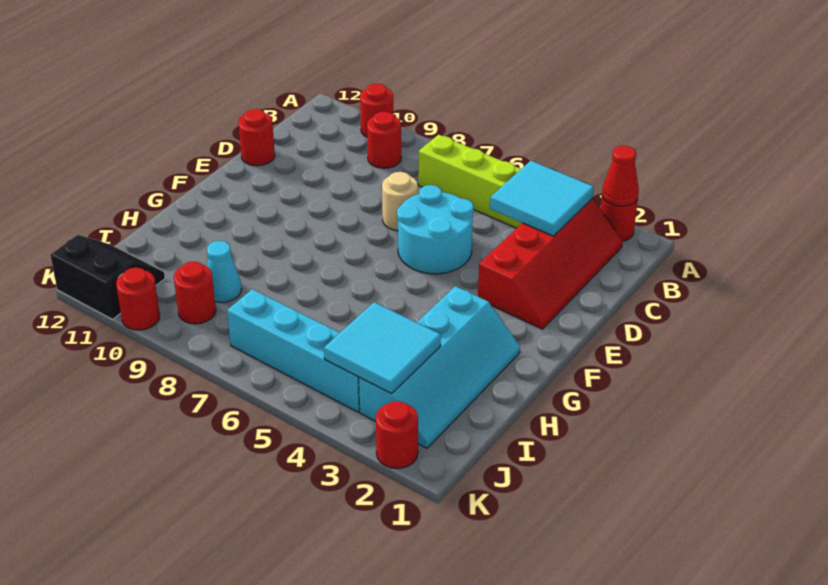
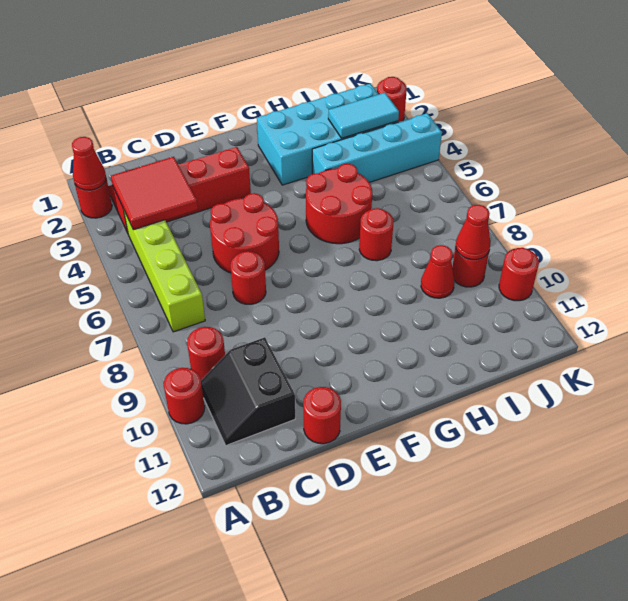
cyan 2x2 tile [490,161,594,236] -> red 2x2 tile [111,157,198,230]
cyan 2x2 round brick [397,185,474,274] -> red 2x2 round brick [210,193,279,273]
tan 1x1 round brick [382,172,418,231] -> red 1x1 round brick [230,251,266,304]
cyan 2x4 slope [359,286,520,448] -> cyan 2x4 brick [257,84,398,185]
none -> red 2x2 round brick [306,164,372,244]
none -> red 1x1 round brick [359,208,393,261]
cyan 2x2 tile [324,302,441,393] -> cyan 1x2 tile [328,93,399,138]
cyan 1x1 cone [207,241,242,302] -> red 1x1 cone [421,245,455,298]
cyan 1x4 brick [227,289,360,412] -> cyan 1x4 brick turned to [312,113,442,182]
none -> red 1x1 cone [456,205,490,260]
black 2x2 slope [50,235,165,319] -> black 2x2 slope moved to [201,337,295,445]

